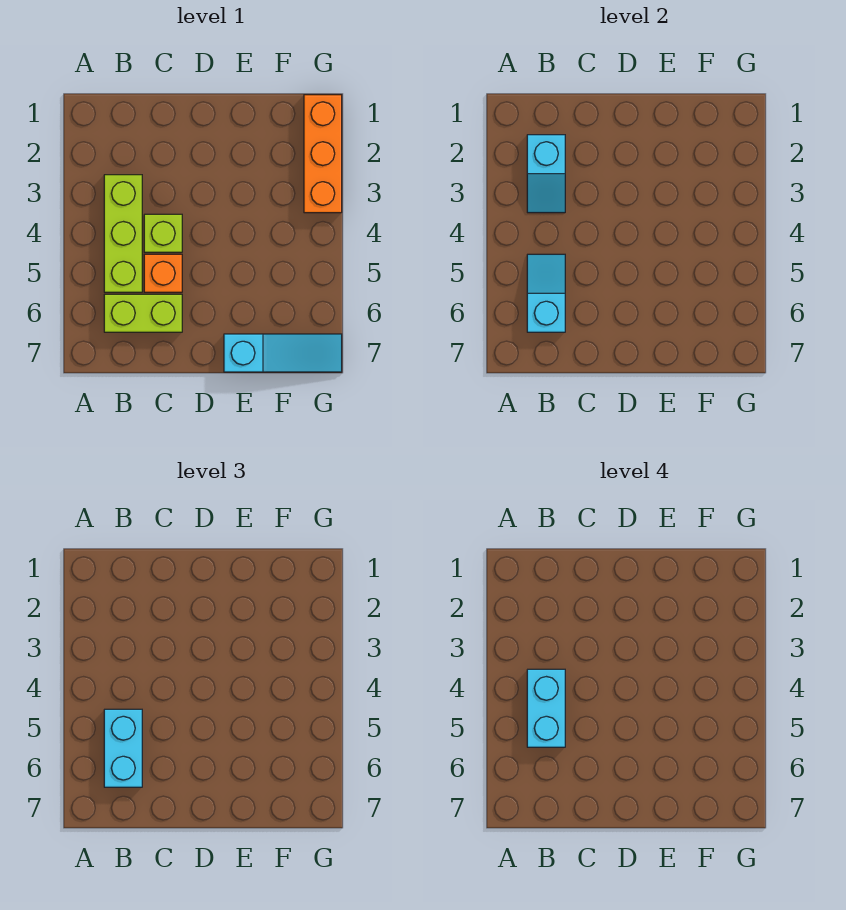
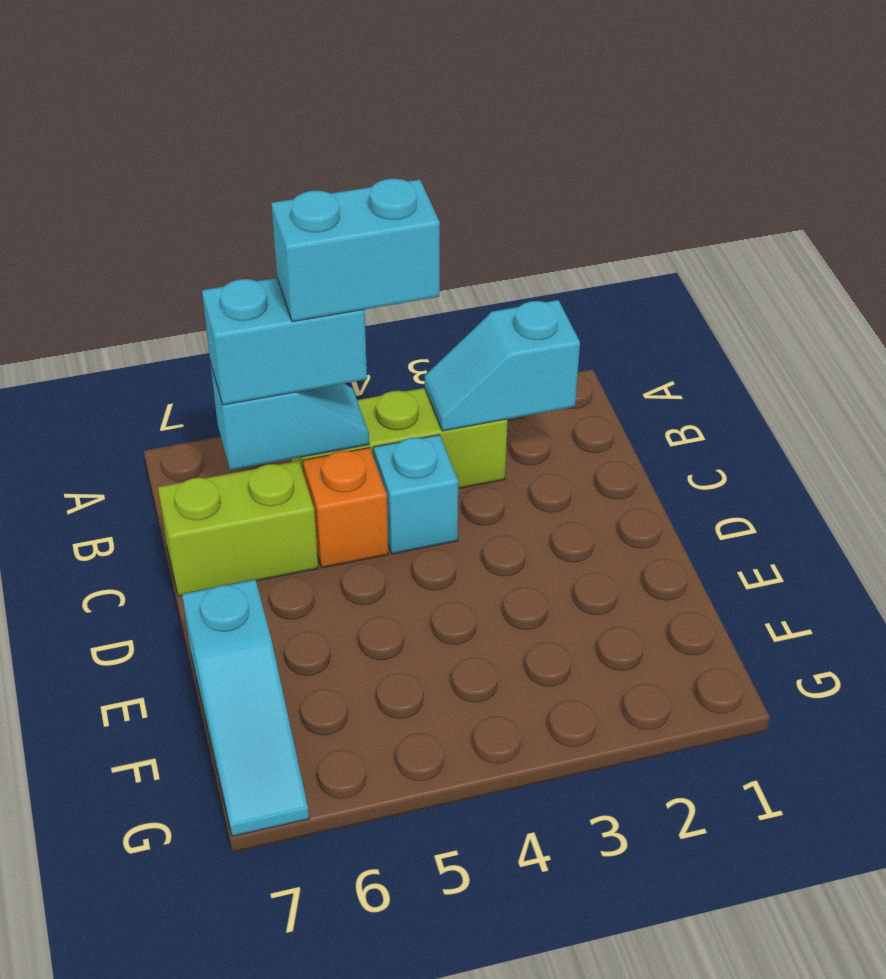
lime 1x2 brick [104,294,182,332] -> lime 1x2 brick turned to [158,461,318,596]
lime 1x1 brick [144,214,182,252] -> cyan 1x1 brick [374,435,458,554]
orange 1x3 brick [304,95,342,213] -> none

